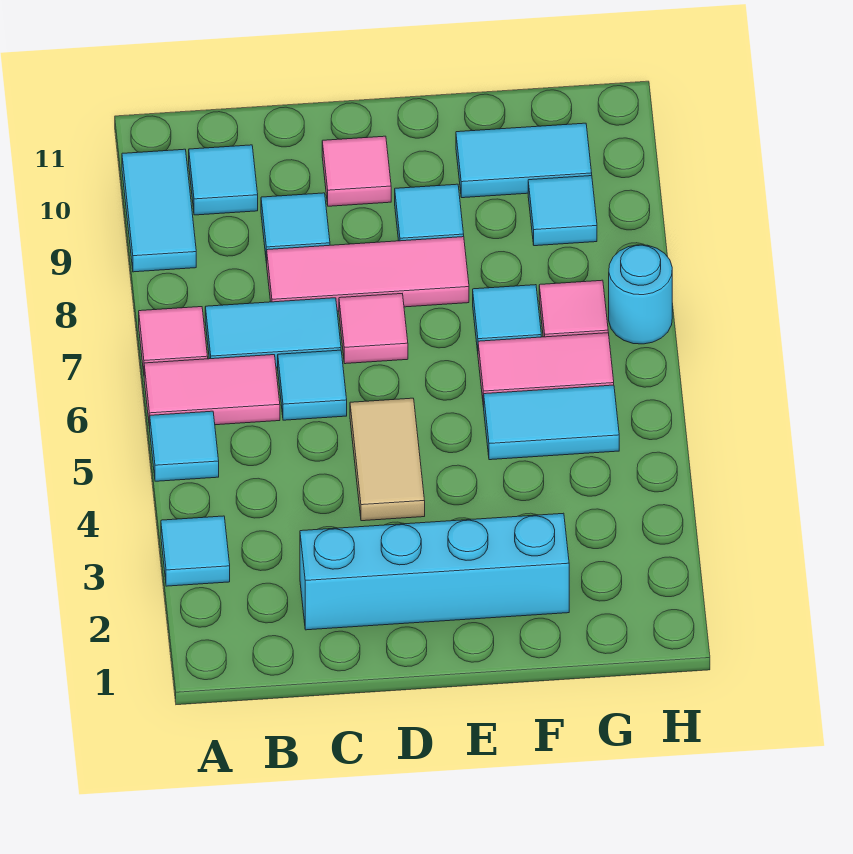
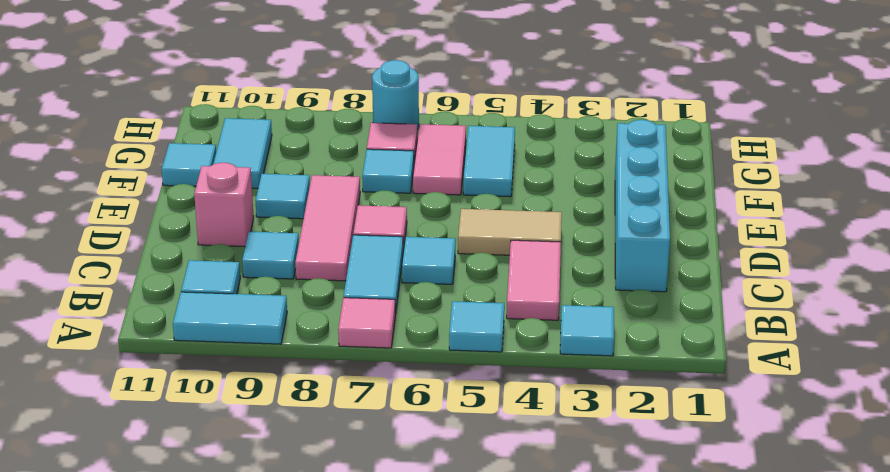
pink 1x2 tile [144,355,280,429] -> pink 1x2 tile moved to [507,240,561,320]
pink 1x1 tile [322,136,391,206] -> pink 1x1 brick [194,163,254,246]
cyan 1x1 tile [528,176,597,246] -> cyan 1x1 tile moved to [162,143,216,186]

